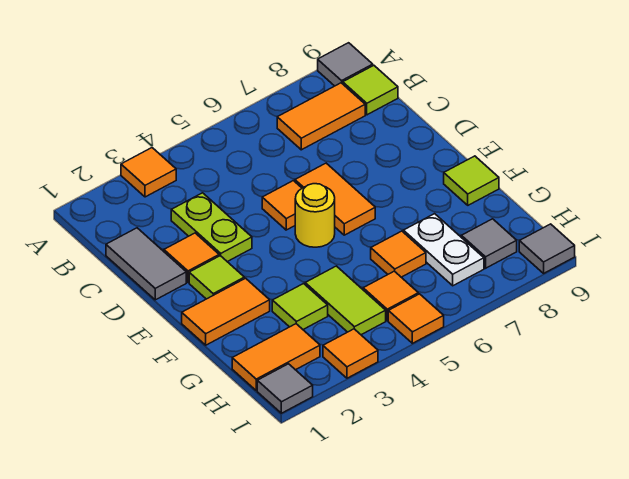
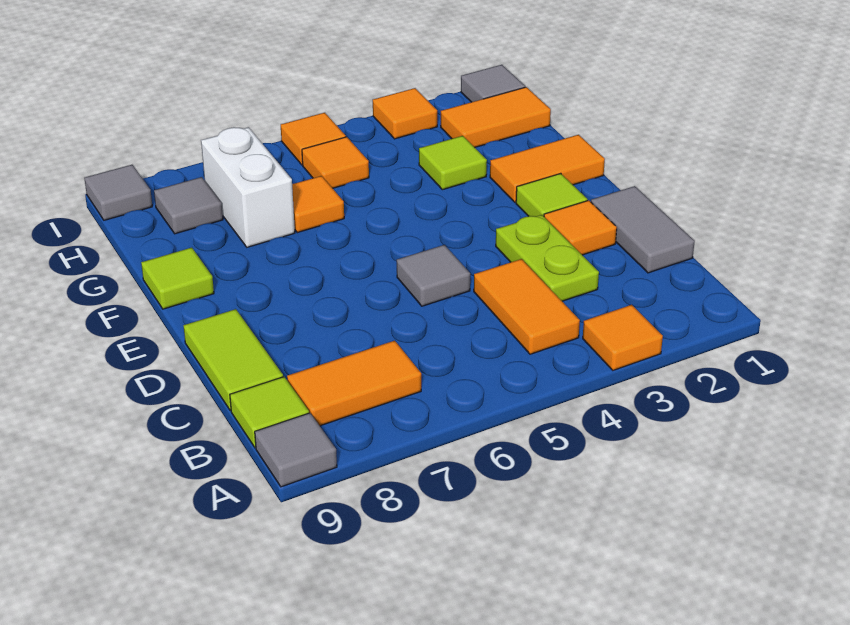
orange 1x1 tile [262,181,302,230] -> grey 1x1 tile [397,245,470,306]
orange 1x2 tile [295,163,375,235] -> orange 1x2 tile moved to [474,259,580,354]
yellow 1x1 round brick [295,184,335,247] -> none
lime 1x2 tile [305,266,386,335] -> lime 1x2 tile moved to [184,309,283,411]
white 1x2 plate [403,214,484,286] -> white 1x2 brick [201,127,295,247]

